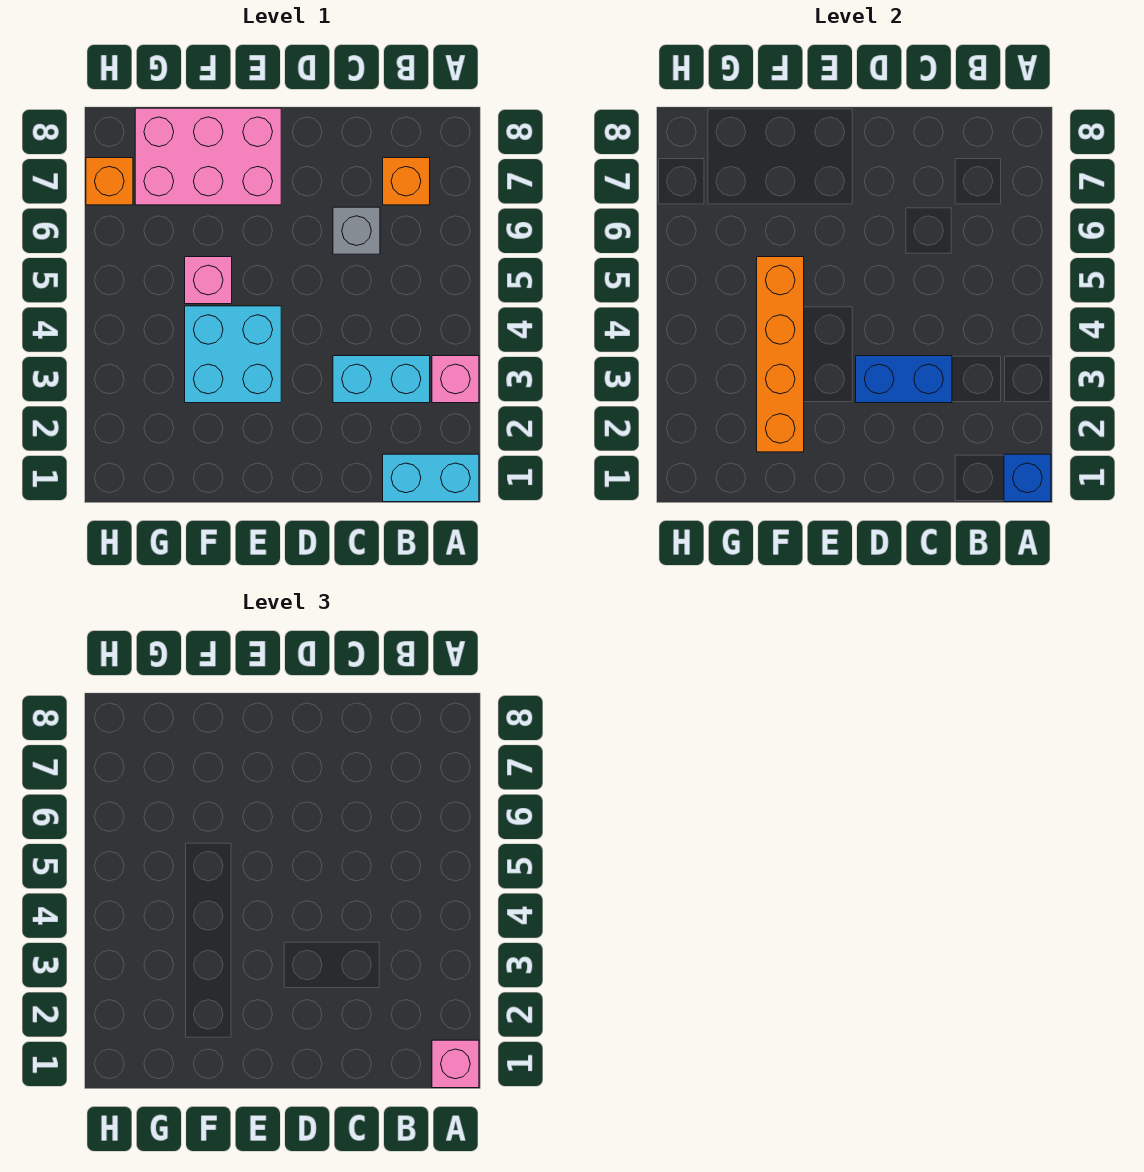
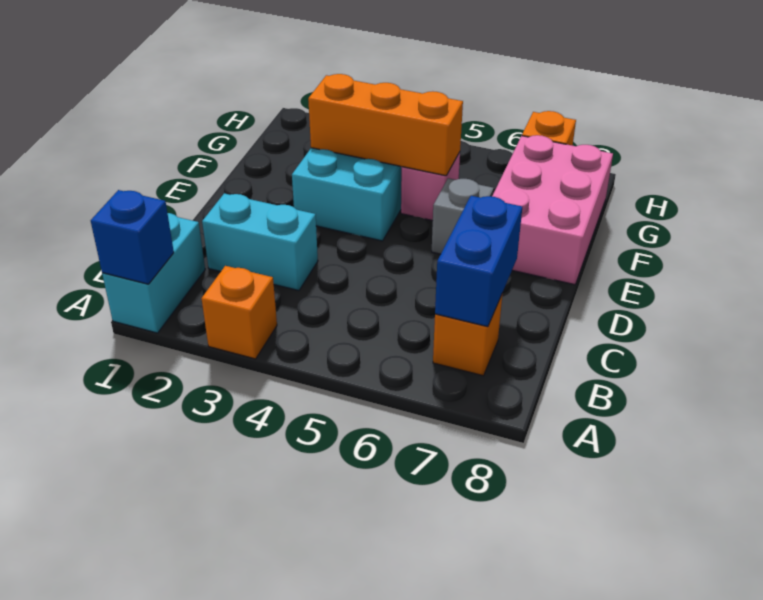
pink 1x1 brick [432,1040,479,1088] -> none
pink 1x1 brick [432,356,479,403] -> orange 1x1 brick [201,266,277,359]
cyan 1x2 brick [333,356,430,403] -> cyan 1x2 brick turned to [202,193,318,291]
blue 1x2 brick [856,356,952,403] -> blue 1x2 brick moved to [435,196,522,327]
grey 1x1 brick [333,207,380,254] -> grey 1x1 brick moved to [432,178,494,254]
orange 1x4 brick [757,257,804,452] -> orange 1x3 brick [308,74,463,176]

